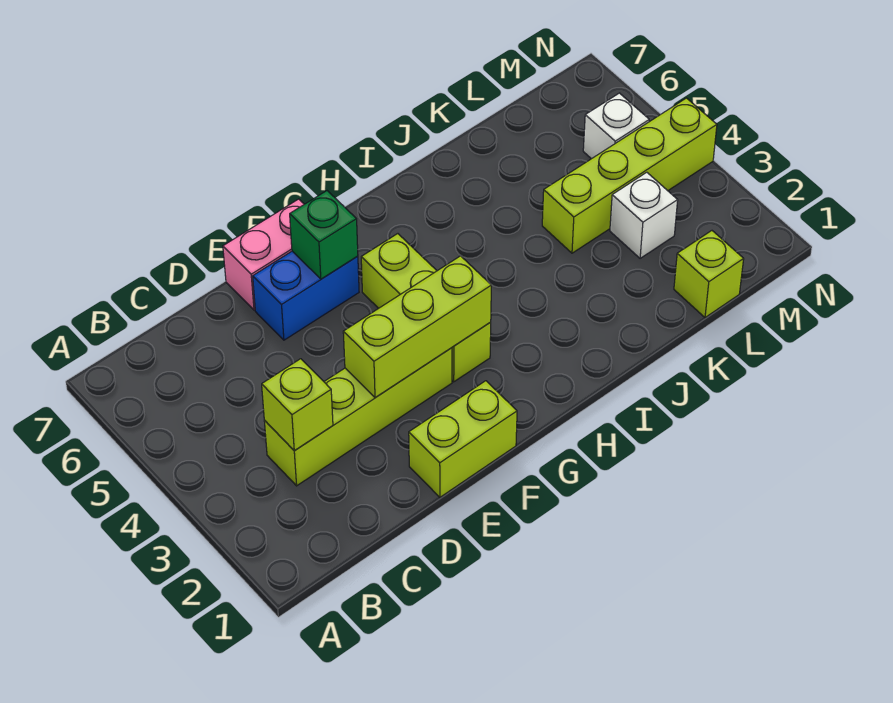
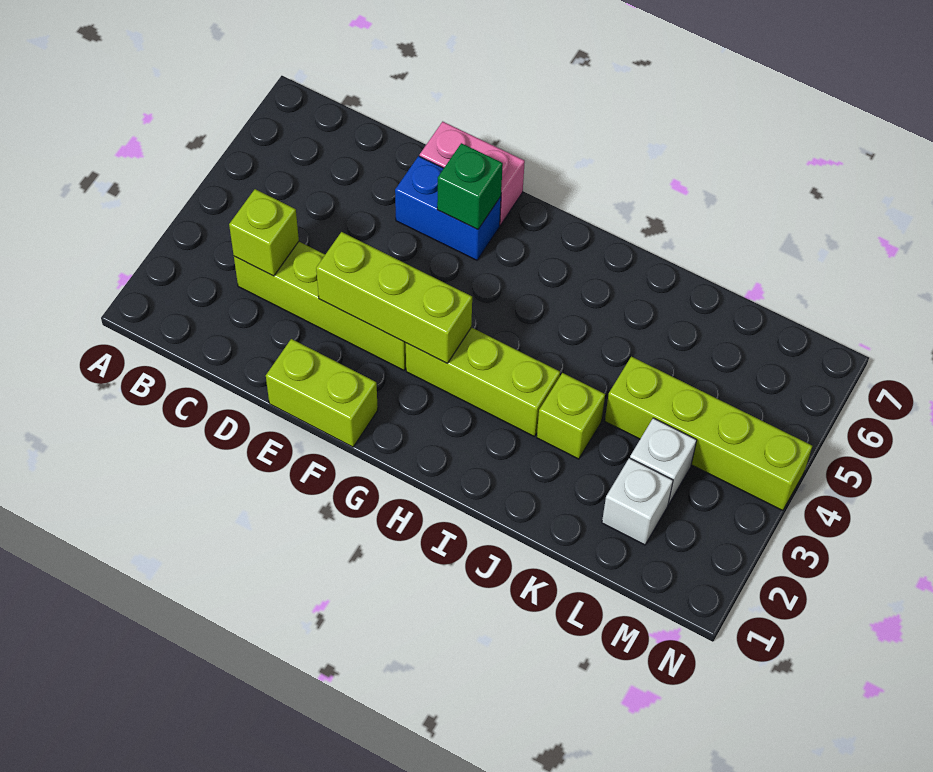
lime 1x3 brick [361,234,491,382] -> lime 1x3 brick turned to [406,327,560,437]
lime 1x1 brick [674,231,744,318] -> lime 1x1 brick moved to [537,373,605,459]
white 1x1 brick [583,93,649,159] -> white 1x1 brick moved to [602,458,673,545]

